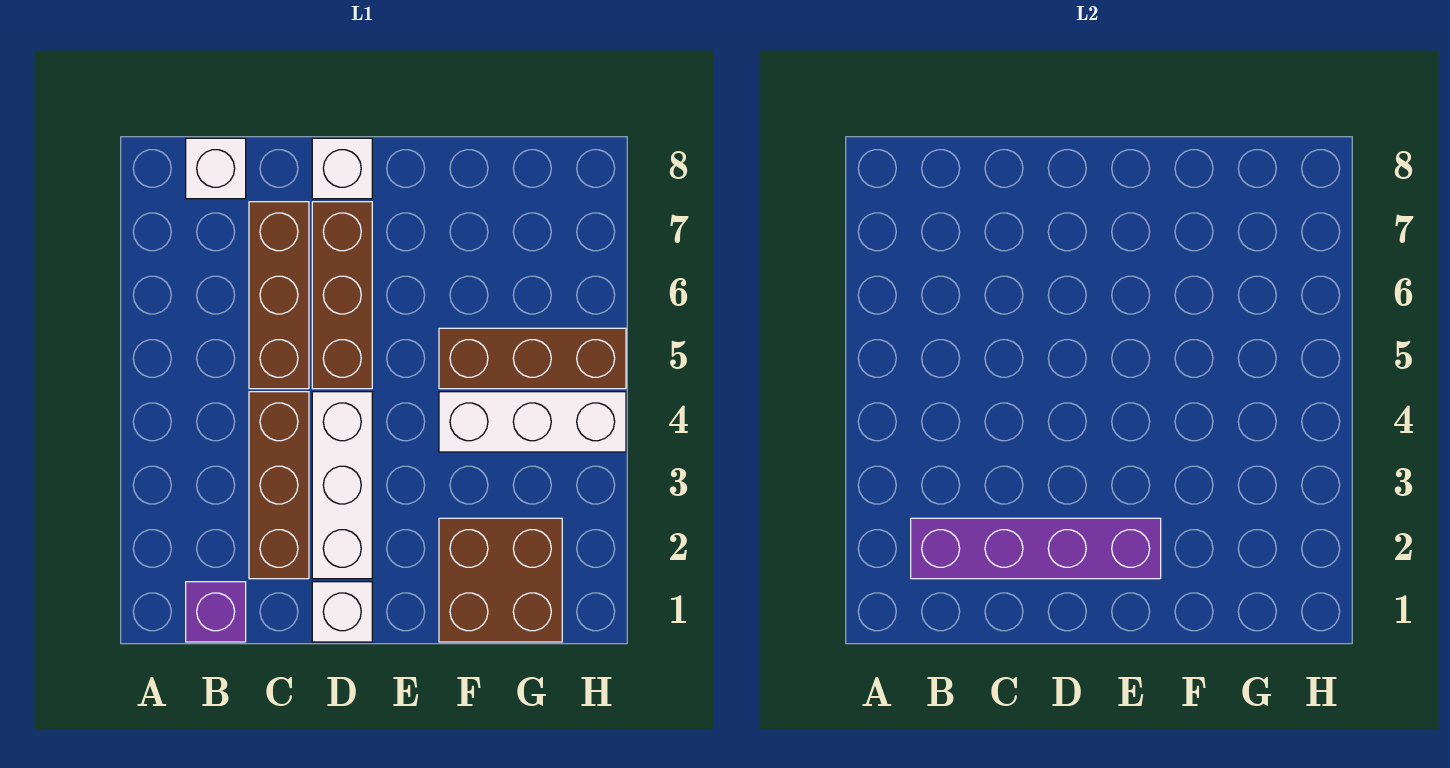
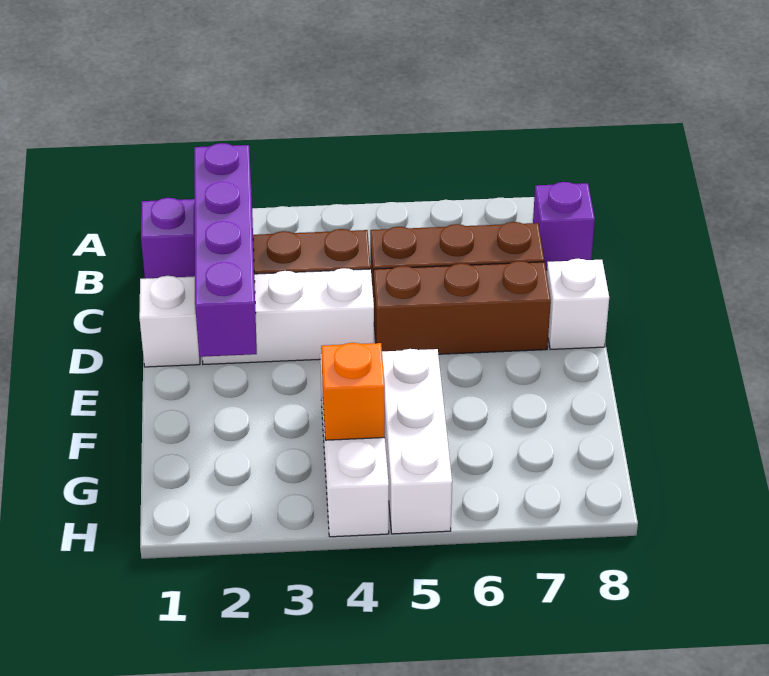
white 1x1 brick [186,138,246,199] -> purple 1x1 brick [533,182,595,270]
brown 2x2 brick [439,518,562,642] -> none
brown 1x3 brick [439,328,626,389] -> white 1x3 brick [382,349,452,534]
none -> orange 1x1 brick [321,343,385,440]

